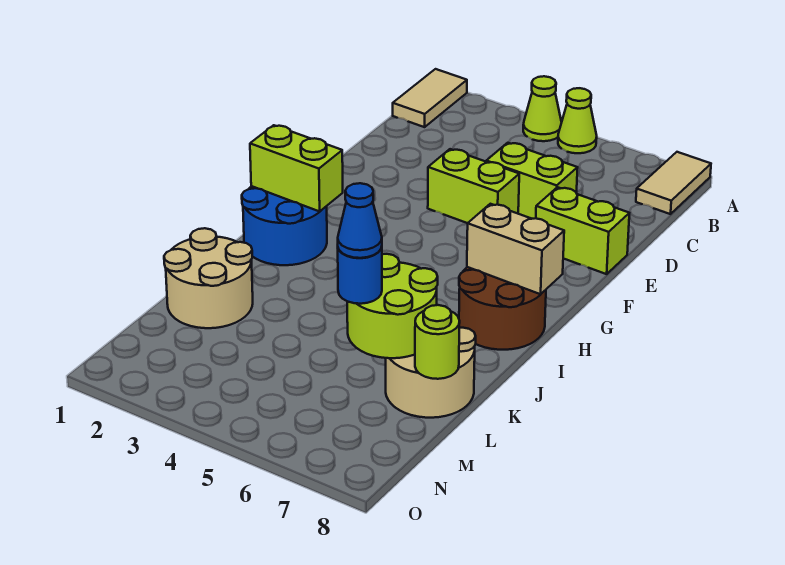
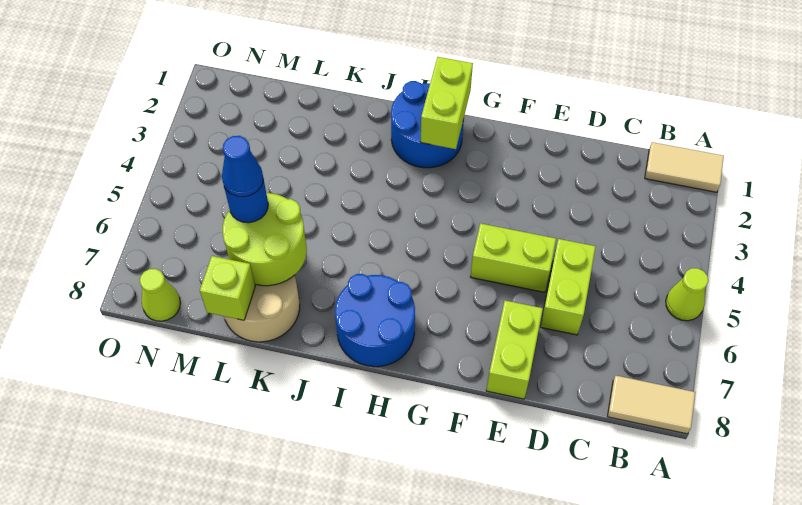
lime 1x1 cone [523,76,562,141] -> lime 1x1 cone moved to [140,269,181,321]
lime 1x2 brick [428,149,519,223] -> lime 1x2 brick turned to [470,223,556,292]
brown 2x2 round brick [459,267,546,350] -> blue 2x2 round brick [335,274,415,367]
tan 1x2 brick [467,204,564,294] -> none
tan 2x2 round brick [164,228,253,328] -> none
lime 1x1 round brick [415,305,460,379] -> lime 1x1 brick [200,256,255,320]

